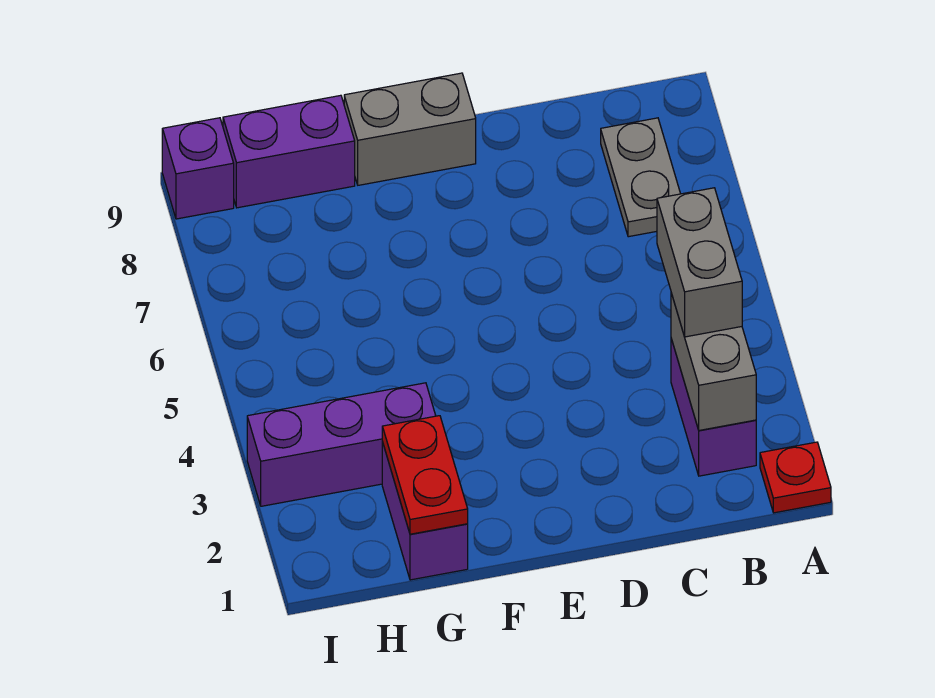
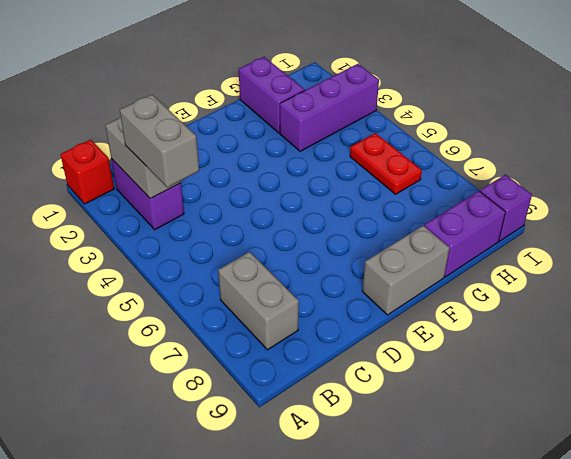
red 1x1 plate [760,442,831,513] -> red 1x1 brick [60,140,114,204]
grey 1x2 plate [601,118,680,237] -> grey 1x2 brick [218,252,299,350]
red 1x2 plate [382,416,468,534] -> red 1x2 plate moved to [350,133,422,194]

